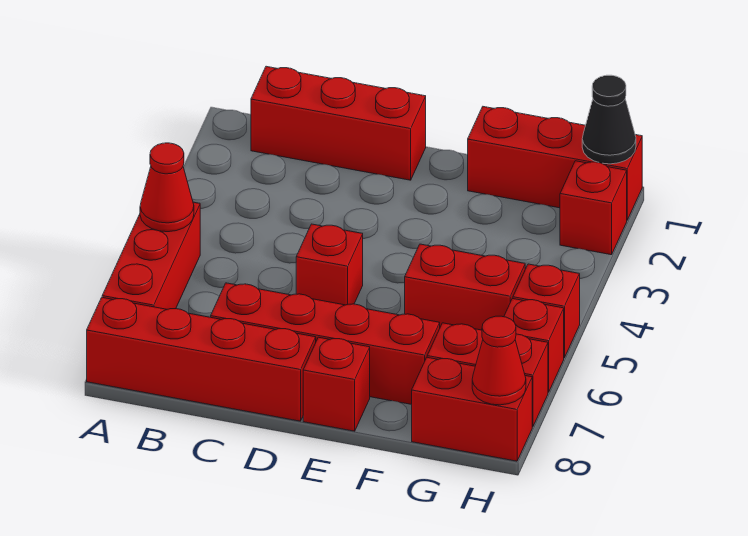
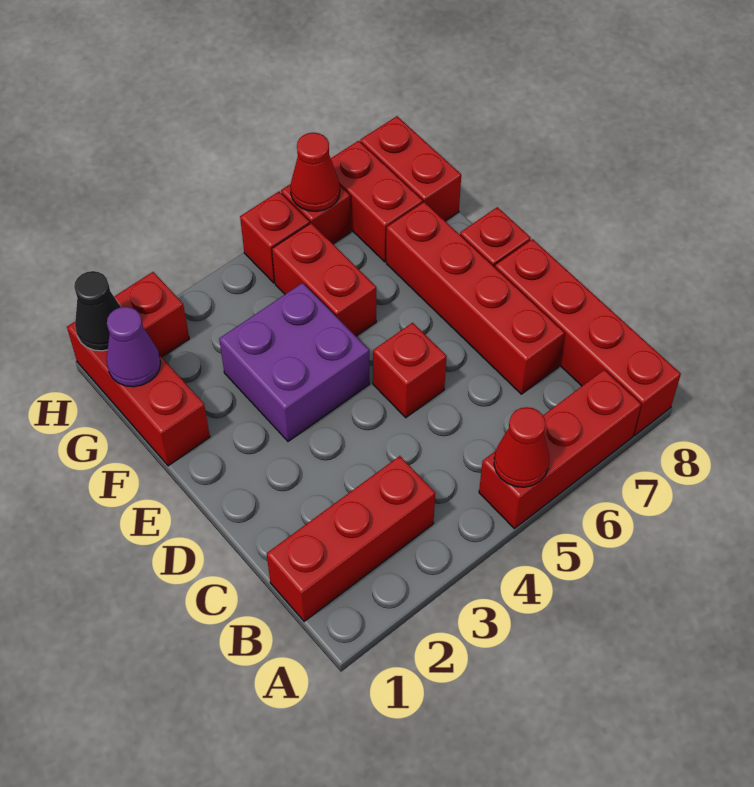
red 1x3 brick [251,66,426,180] -> red 1x3 brick turned to [267,456,435,621]
none -> purple 2x2 brick [219,283,369,441]
none -> purple 1x1 cone [106,307,161,387]
red 1x1 cone [472,316,526,405] -> red 1x1 cone moved to [290,133,340,212]

